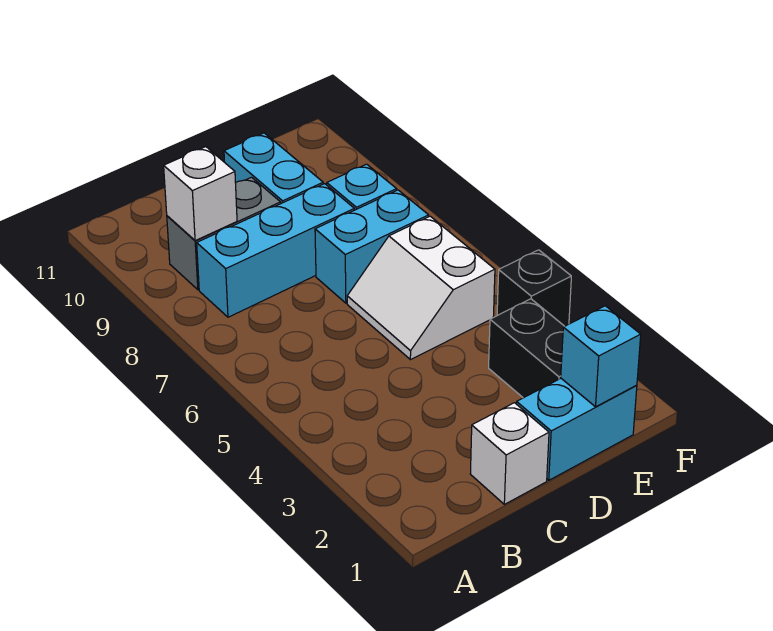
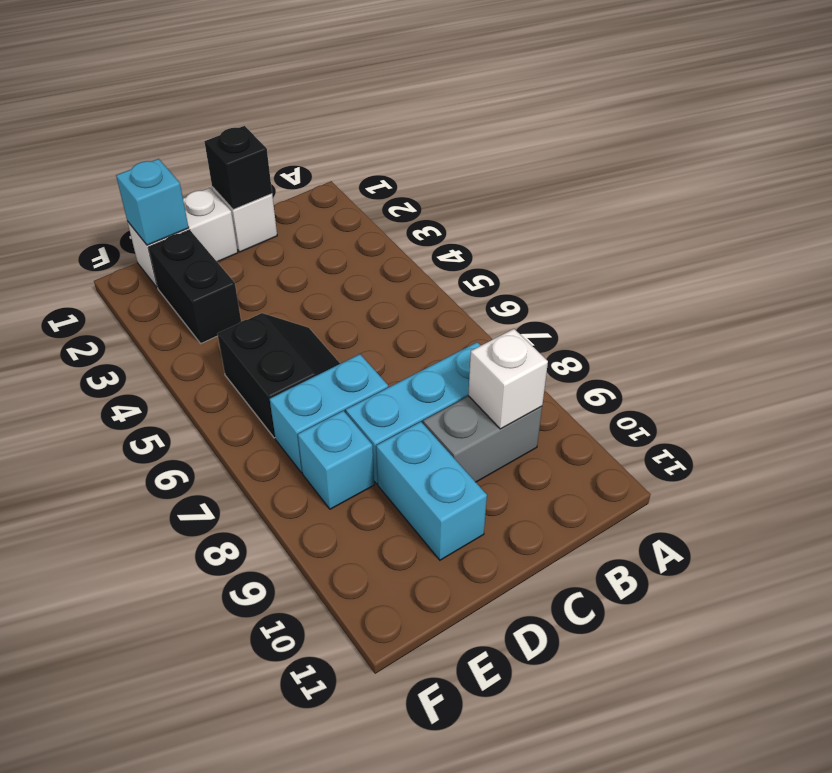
cyan 1x2 brick [517,379,637,480] -> white 1x2 brick [127,188,238,288]
white 2x2 slope [347,216,495,360] -> black 2x2 slope [217,313,340,438]
black 1x1 brick [497,250,571,326] -> black 1x1 brick moved to [204,126,272,210]

